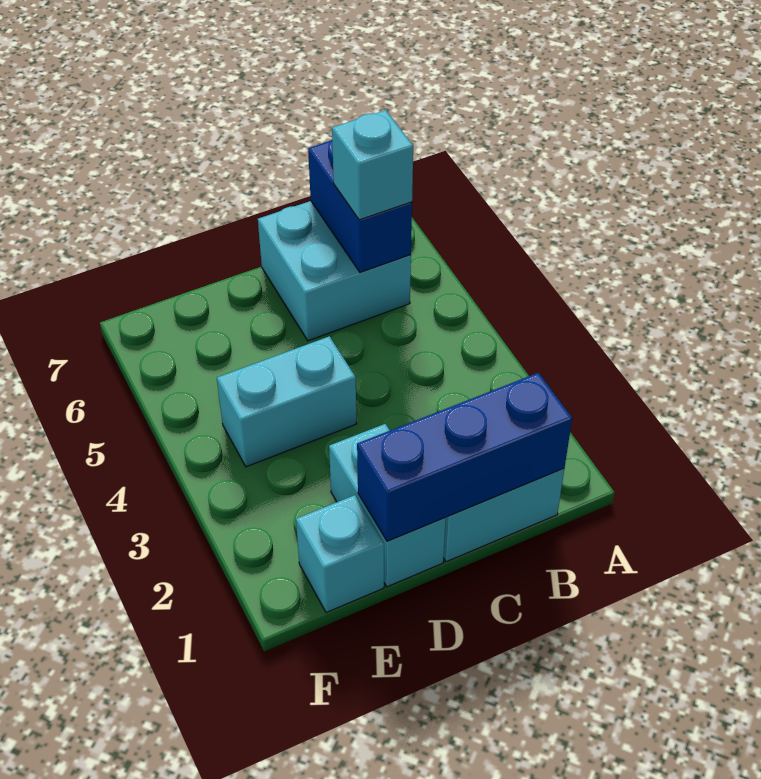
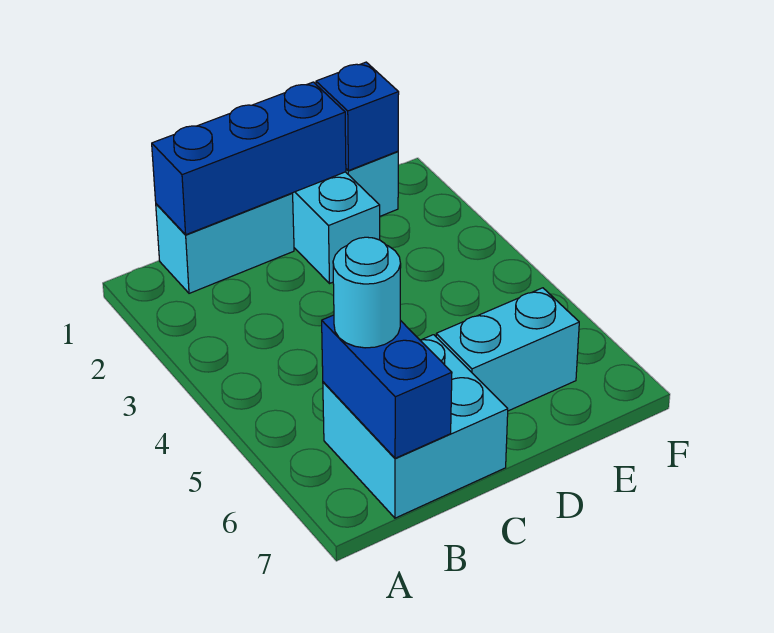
cyan 1x1 brick [332,110,413,220] -> cyan 1x1 round brick [333,237,401,348]
cyan 1x2 brick [217,336,356,467] -> cyan 1x2 brick moved to [436,288,579,411]
none -> blue 1x1 brick [316,62,399,171]

